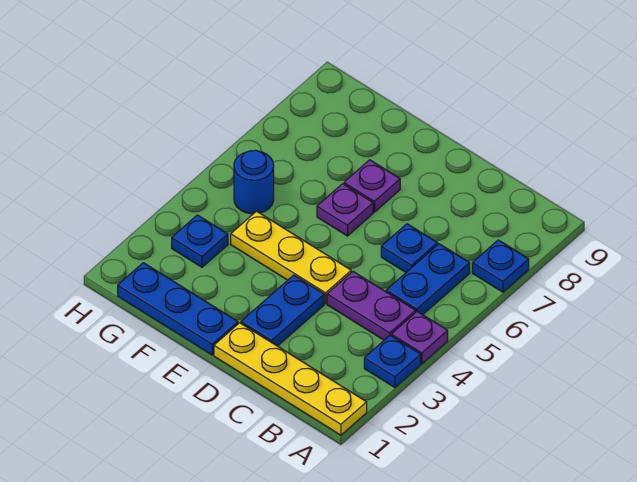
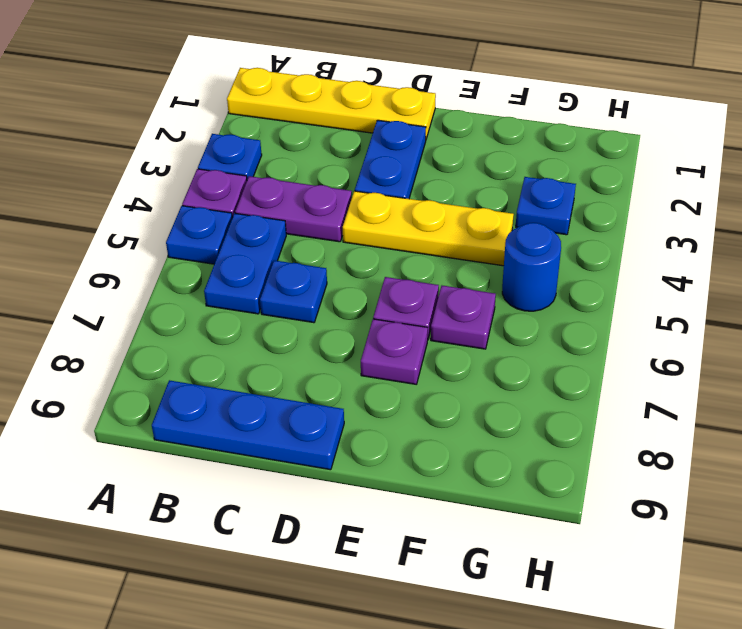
blue 1x1 plate [472,240,529,292] -> blue 1x1 plate moved to [166,206,232,264]
blue 1x3 plate [118,263,238,355] -> blue 1x3 plate moved to [152,380,344,470]
none -> purple 1x1 plate [431,286,496,349]

